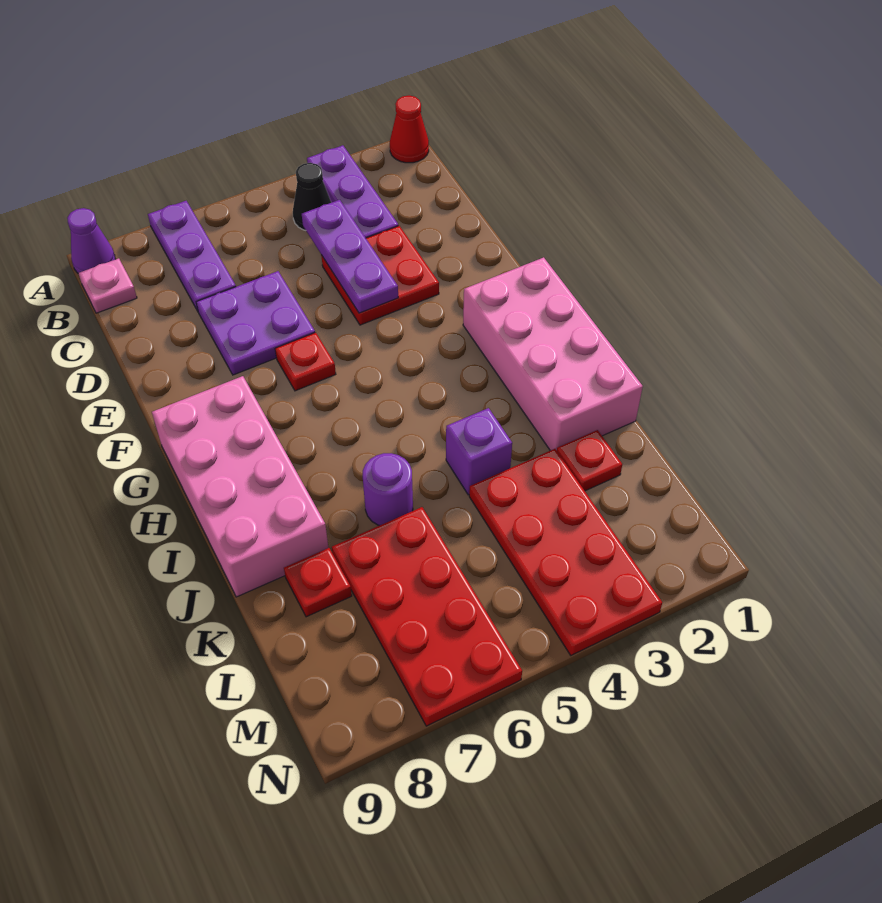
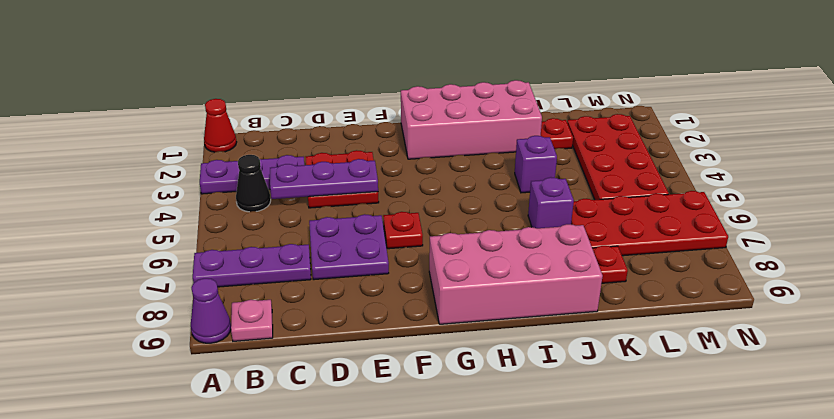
purple 1x1 round brick [363,453,413,526] -> purple 1x1 brick [528,177,574,228]
red 2x4 plate [469,449,662,655] -> red 2x4 plate turned to [567,114,669,200]

